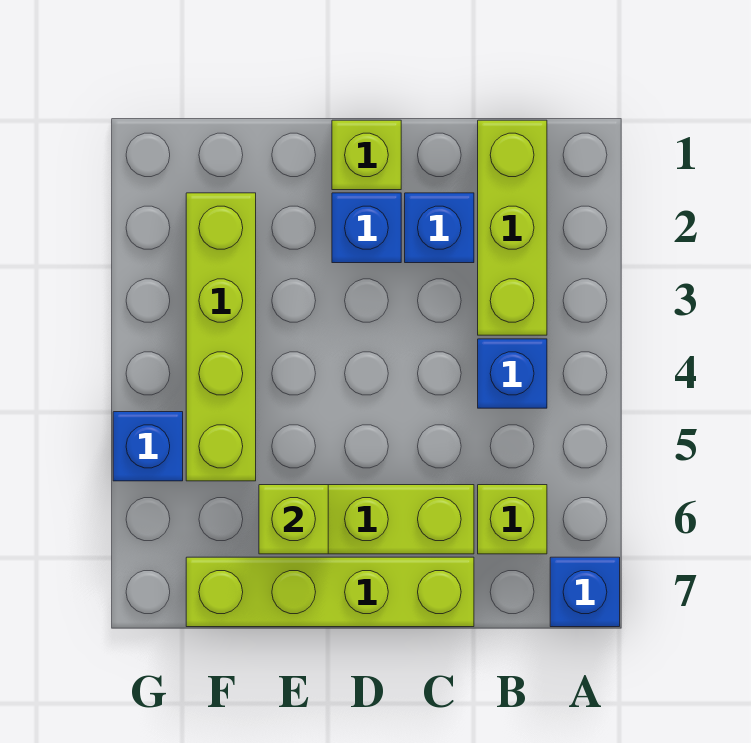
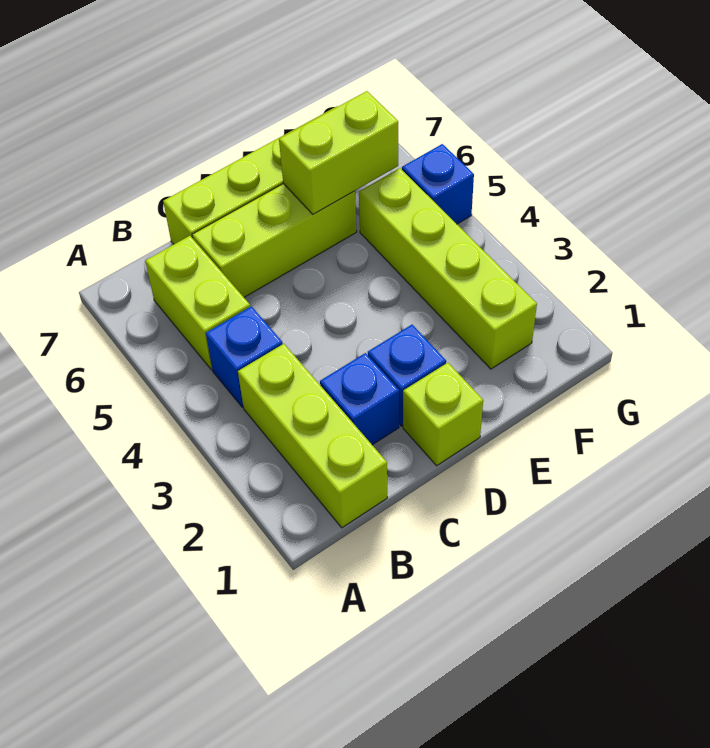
blue 1x1 brick [550,557,620,627] -> none
lime 1x1 brick [478,485,547,554] -> lime 1x2 brick [145,236,250,370]
lime 1x1 brick [259,485,328,554] -> lime 1x2 brick [279,91,398,214]

